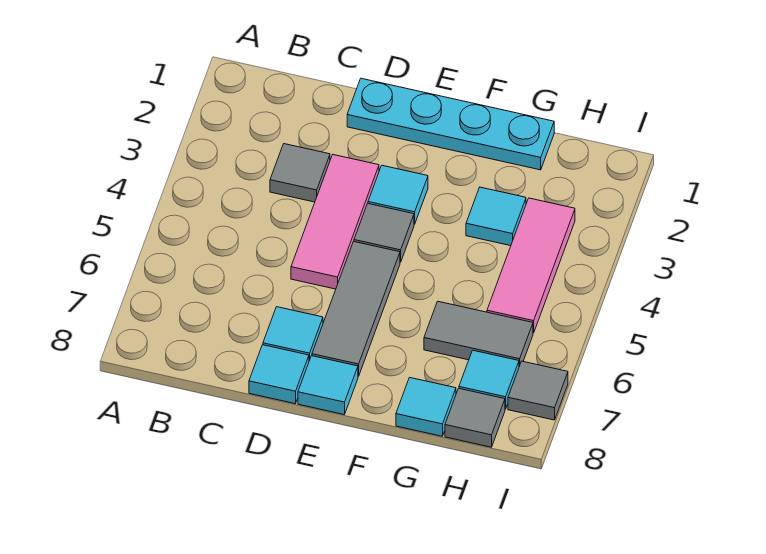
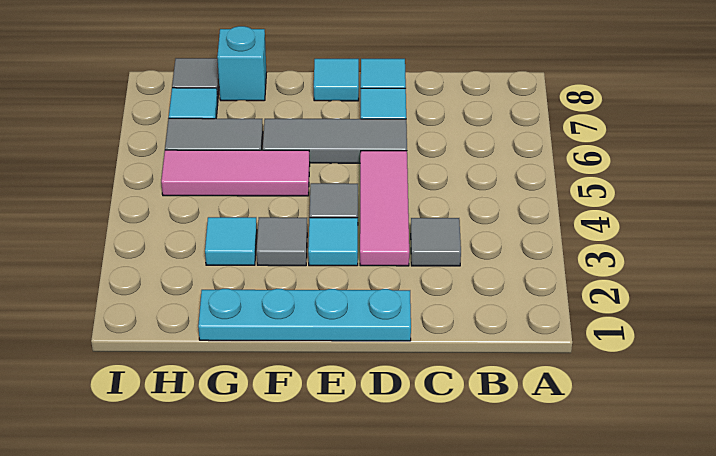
grey 1x3 tile [312,242,400,376] -> grey 1x3 tile turned to [263,119,407,163]
cyan 1x1 tile [396,378,456,436] -> cyan 1x1 brick [217,26,266,101]
pink 1x3 tile [487,198,575,333] -> pink 1x3 tile turned to [161,150,310,196]
grey 1x1 tile [508,361,568,420] -> grey 1x1 tile moved to [257,217,307,266]

